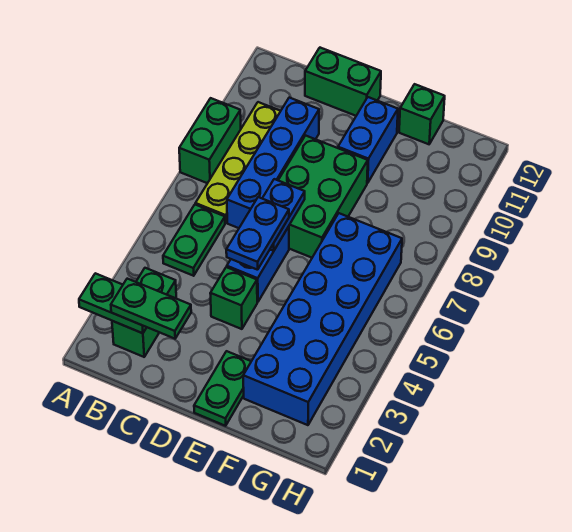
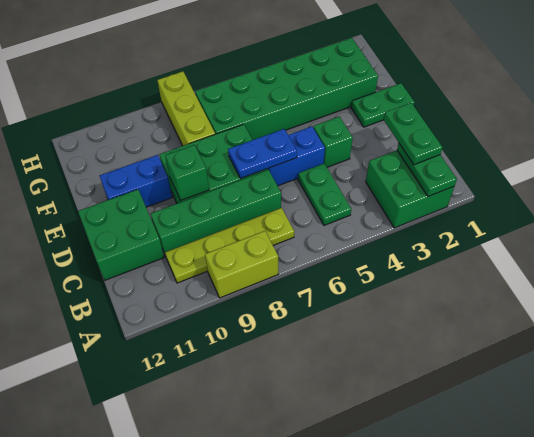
green 1x2 brick [179,98,241,183] -> lime 1x2 brick [205,231,278,298]
green 1x2 brick [112,268,176,357] -> green 2x2 brick [366,150,454,228]
green 1x2 plate [163,204,225,276] -> green 1x2 plate turned to [298,164,351,225]
blue 1x4 brick [227,98,319,228] -> green 1x4 brick [151,170,281,254]
green 1x2 brick [305,48,381,116] -> green 2x2 brick [78,189,164,280]
blue 1x2 plate [226,197,289,270] -> none
blue 2x6 brick [243,213,402,425] -> green 2x6 brick [195,38,378,140]
none -> lime 1x3 brick [157,71,215,146]
green 1x1 brick [399,84,445,144] -> green 1x1 brick moved to [165,145,209,201]

